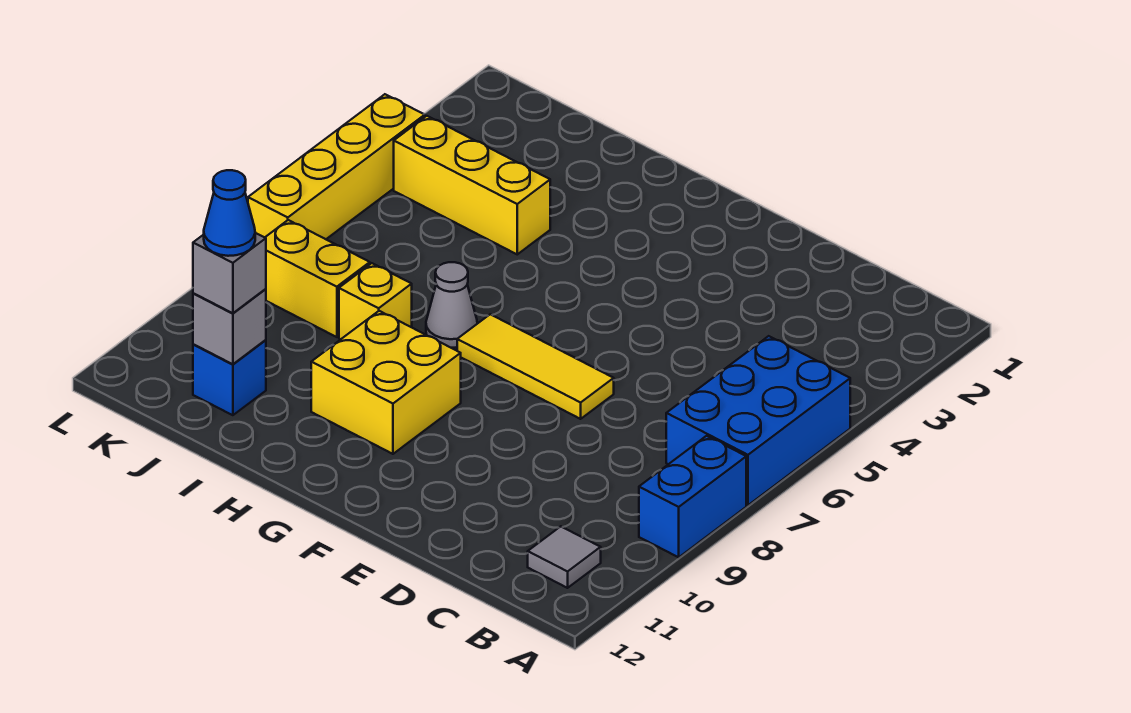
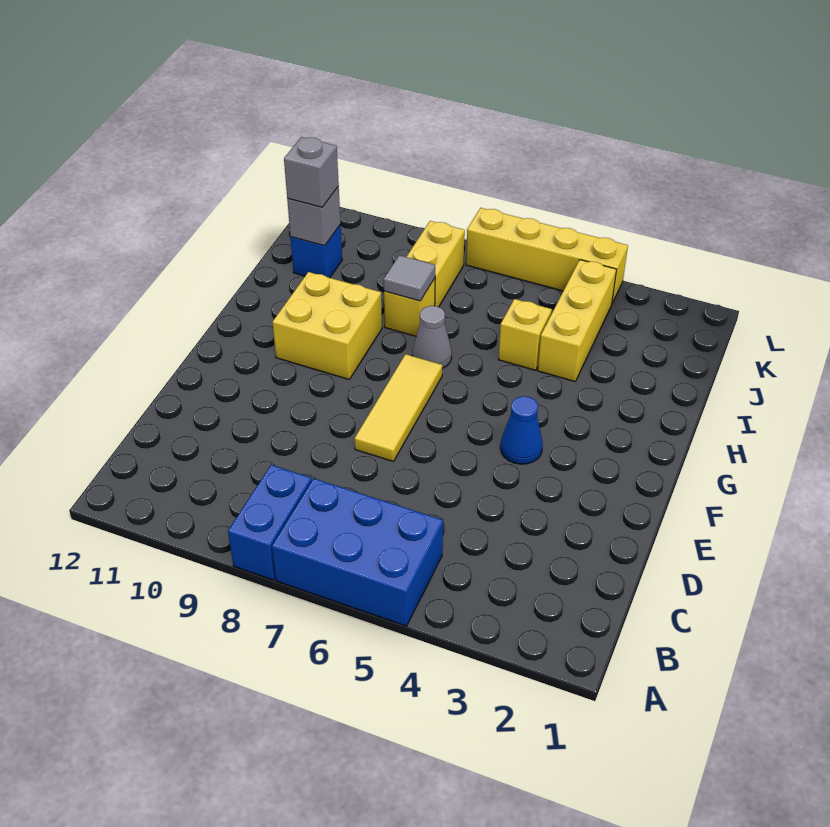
blue 1x2 brick [639,436,746,557] -> blue 1x2 brick turned to [228,465,312,580]
grey 1x1 tile [528,526,601,588] -> grey 1x1 tile moved to [384,255,435,301]
none -> yellow 1x1 brick [498,299,552,370]
blue 1x1 cone [204,170,255,256] -> blue 1x1 cone moved to [500,396,543,464]

